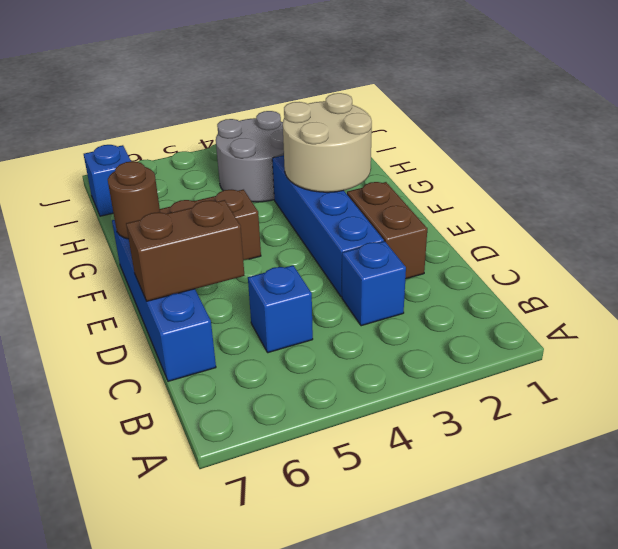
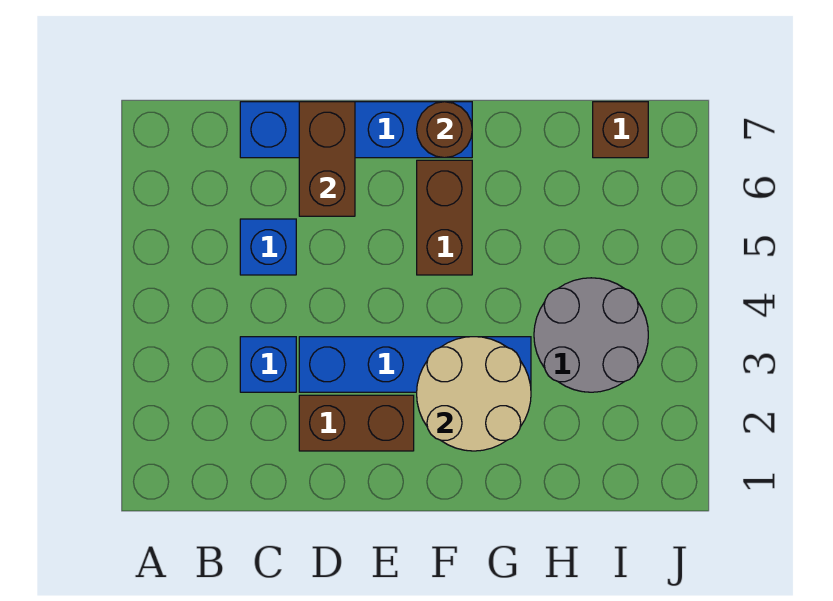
blue 1x1 brick [84,145,131,216] -> brown 1x1 brick [593,102,648,158]

